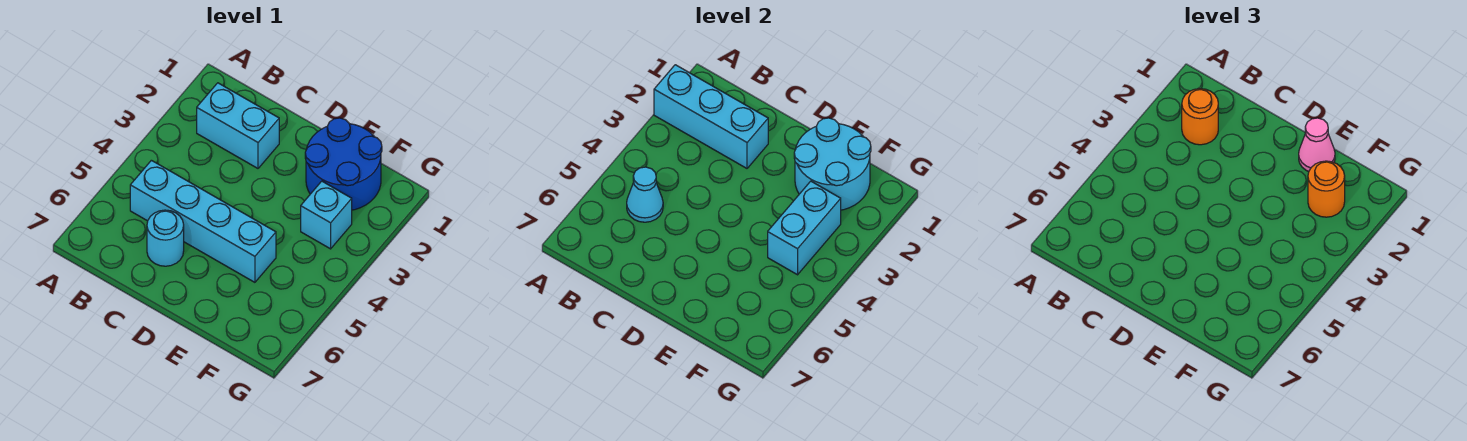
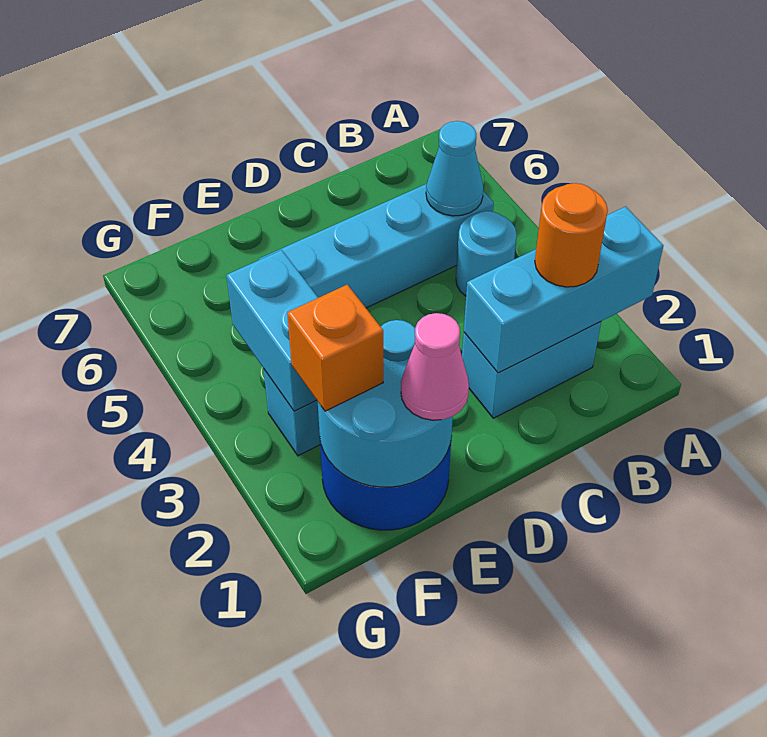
cyan 1x1 round brick [147,210,184,266] -> cyan 1x1 round brick moved to [456,211,517,296]
orange 1x1 round brick [1308,161,1345,217] -> orange 1x1 brick [287,285,383,411]

